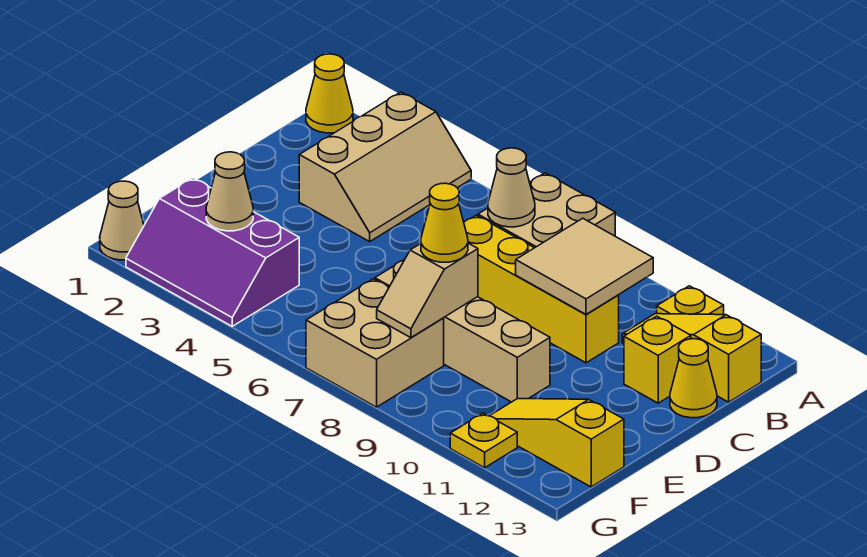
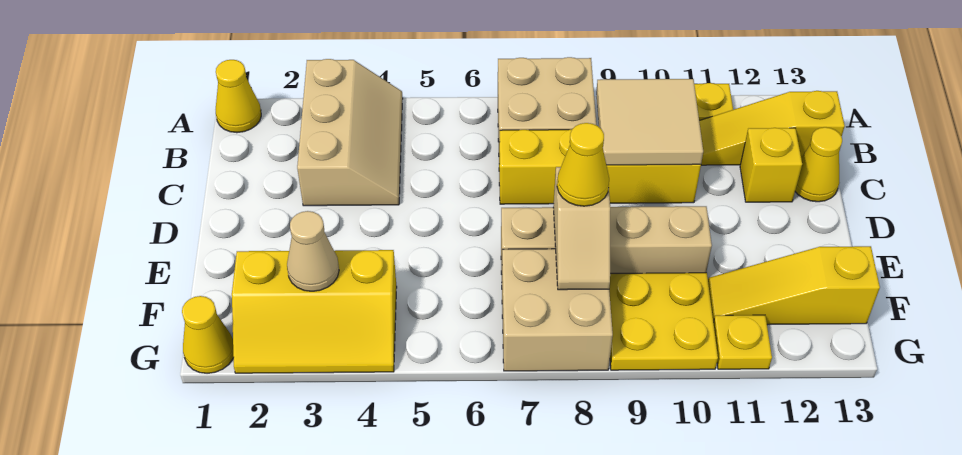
tan 1x1 cone [488,148,535,227] -> none
purple 2x3 slope [126,178,299,326] -> yellow 2x3 slope [232,250,397,373]
none -> yellow 2x2 plate [609,273,718,370]
tan 1x1 cone [100,181,144,260] -> yellow 1x1 cone [182,296,234,373]

